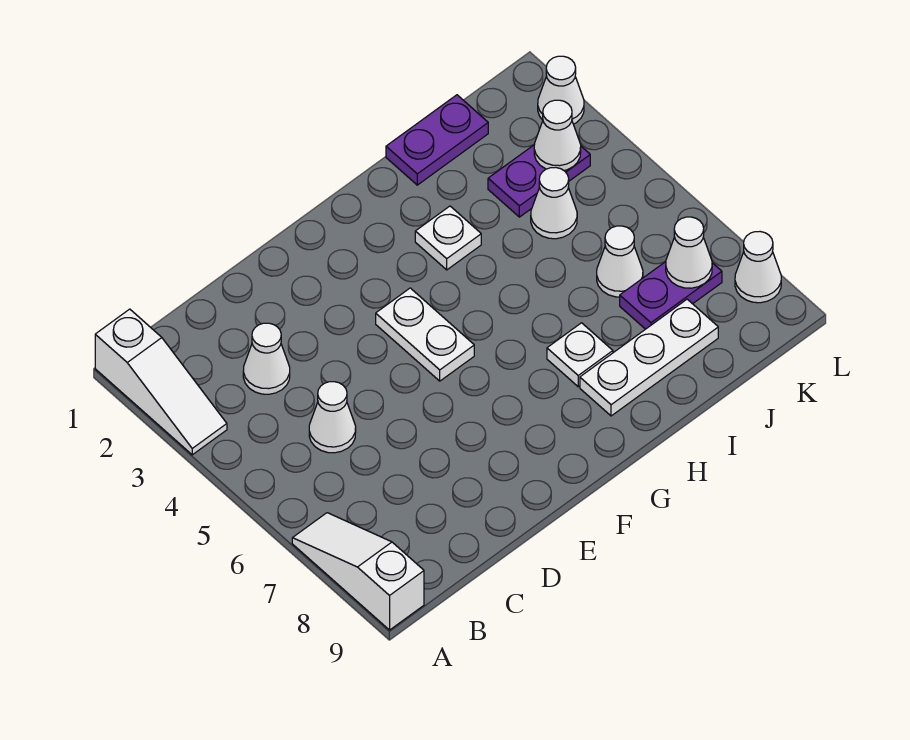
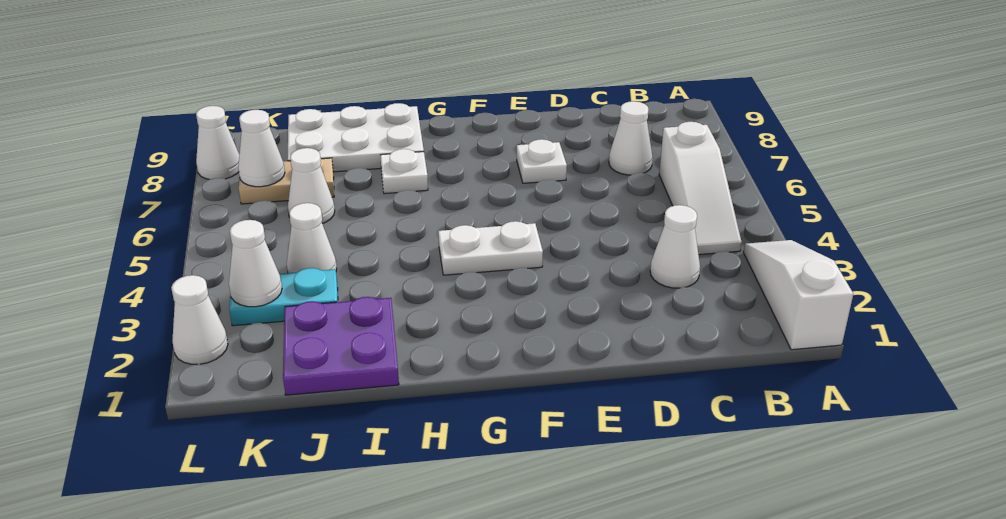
white 1x3 slope [292,513,424,630] -> white 1x3 slope moved to [659,122,742,255]
white 1x1 cone [309,382,356,453] -> white 1x1 cone moved to [609,101,653,175]
white 1x2 plate [376,288,474,381] -> white 1x2 plate turned to [438,221,543,275]
white 1x1 plate [415,206,481,270] -> white 1x1 plate moved to [517,139,567,183]
white 1x3 plate [580,299,718,416] -> white 2x3 plate [288,103,424,172]
purple 1x2 plate [386,95,488,185] -> purple 2x2 plate [283,297,399,395]
purple 1x2 plate [488,145,590,217] -> cyan 1x2 plate [229,268,338,326]
purple 1x2 plate [620,262,722,329] -> tan 1x2 plate [239,158,334,204]

